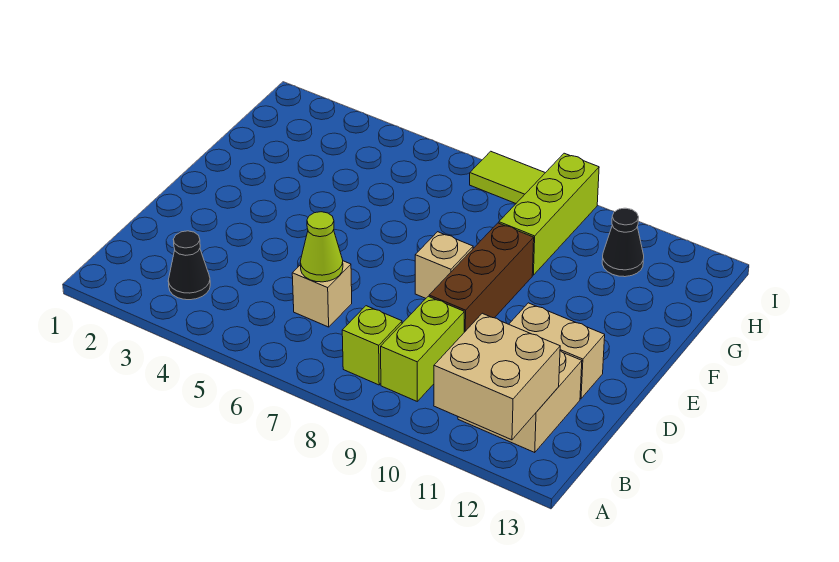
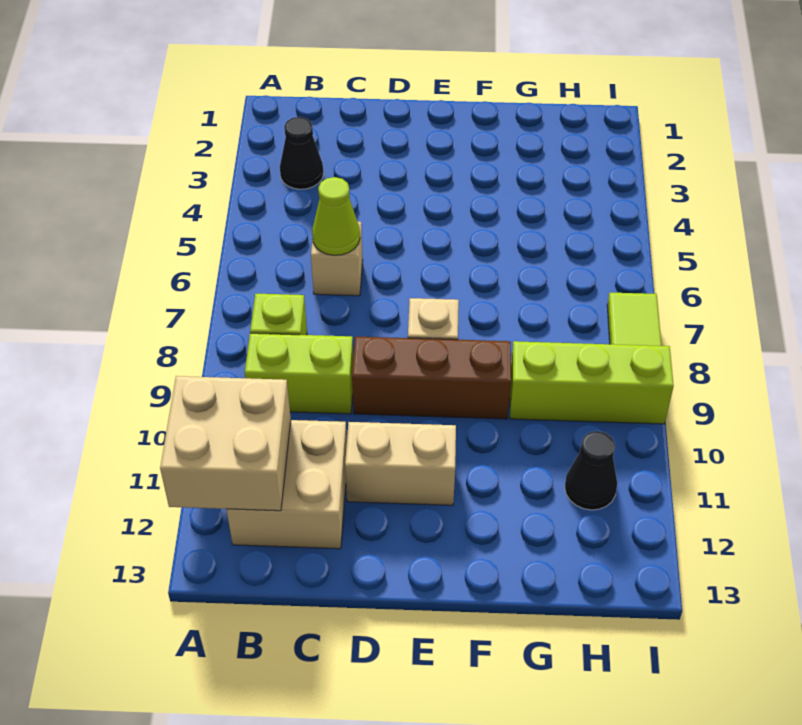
tan 1x2 brick [509,303,605,399] -> tan 1x2 brick turned to [345,422,456,505]

